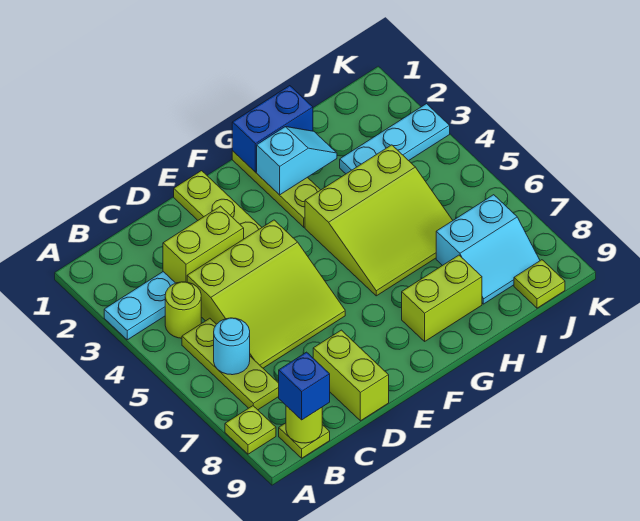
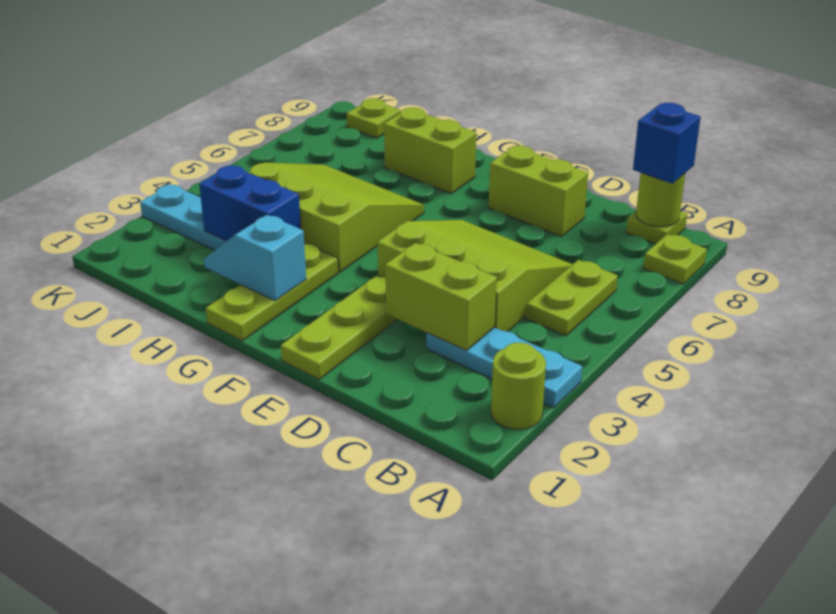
lime 1x1 round brick [165,282,201,338] -> lime 1x1 round brick moved to [491,343,546,430]
lime 1x3 plate [182,318,279,410] -> lime 1x2 plate [526,260,618,336]
cyan 1x1 round brick [214,318,250,375] -> none
lime 1x2 brick [313,330,389,421] -> lime 1x2 brick turned to [489,146,588,237]
blue 1x2 brick [232,86,313,172] -> blue 1x2 brick moved to [199,165,301,241]
cyan 2x2 slope [436,195,540,304] -> none

